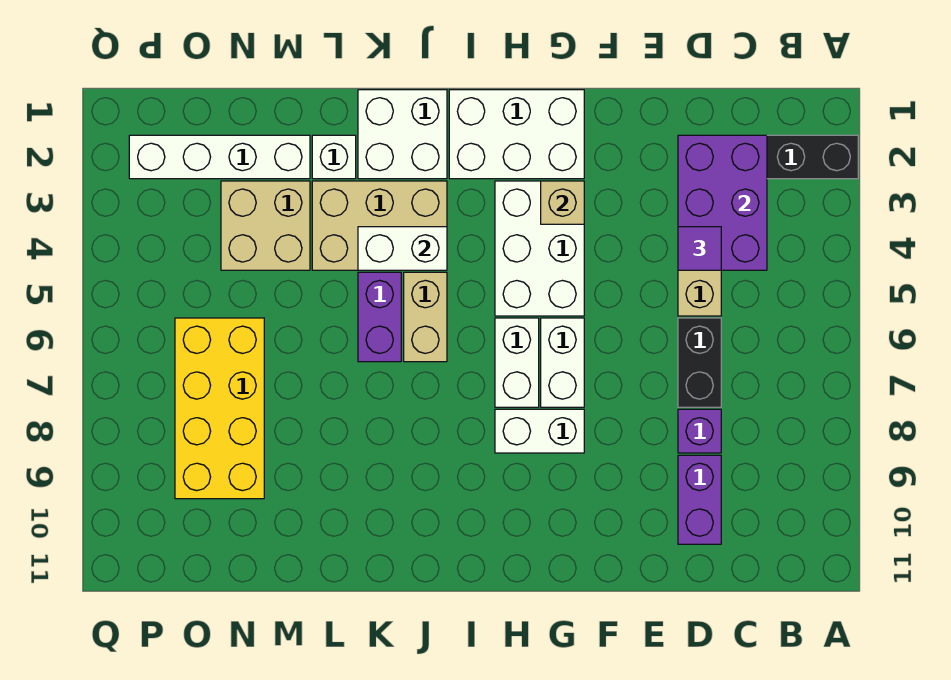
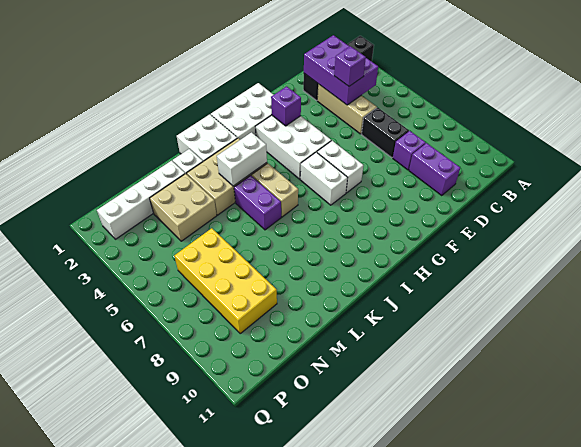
purple 1x1 tile [678,227,721,270] -> purple 1x1 brick [334,46,366,86]
tan 1x1 brick [541,181,584,224] -> purple 1x1 brick [271,86,301,126]
white 1x2 brick [495,409,584,453] -> none

